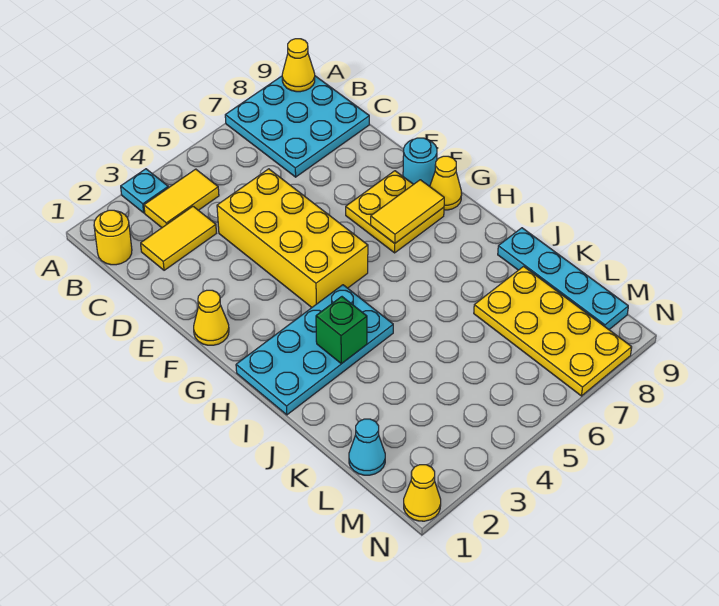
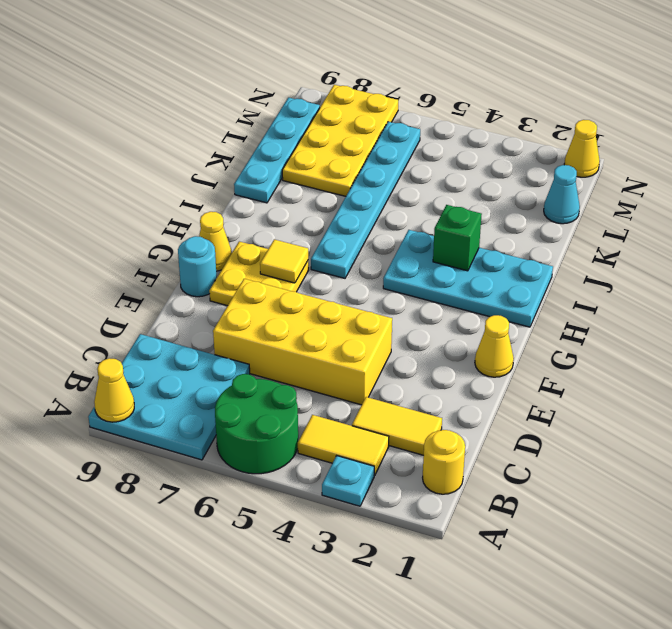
none -> green 2x2 round brick [215,374,298,474]
yellow 2x4 brick [217,169,368,307] -> yellow 2x4 brick turned to [213,279,392,405]
yellow 1x2 tile [371,180,444,243] -> yellow 1x1 tile [260,239,308,283]
none -> cyan 1x6 plate [311,122,420,278]

